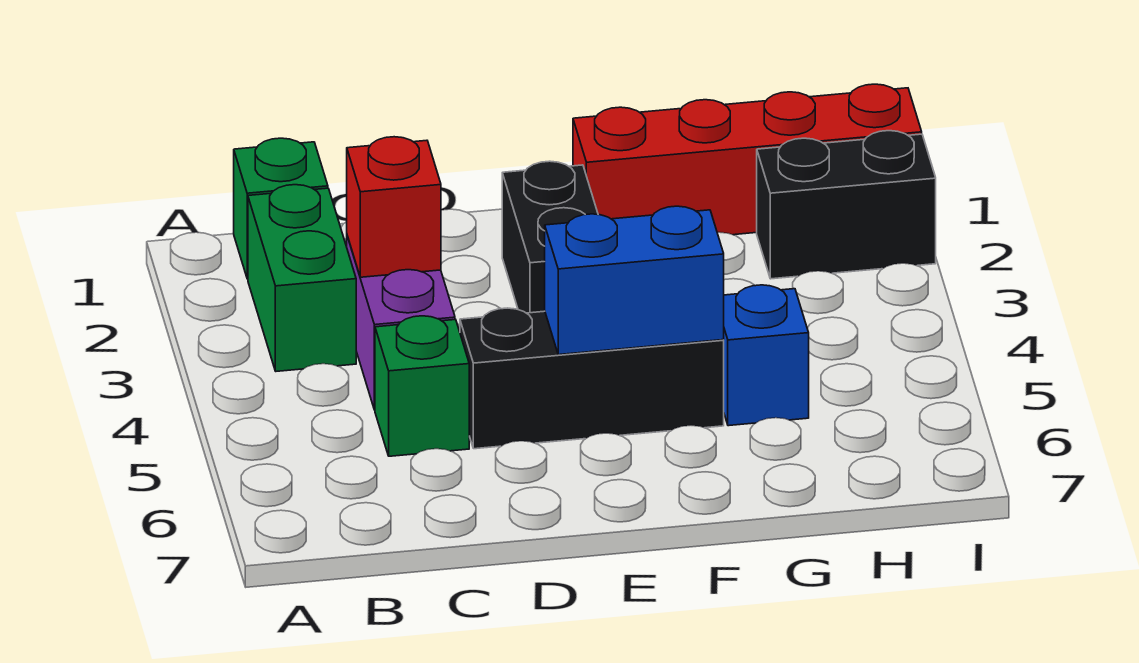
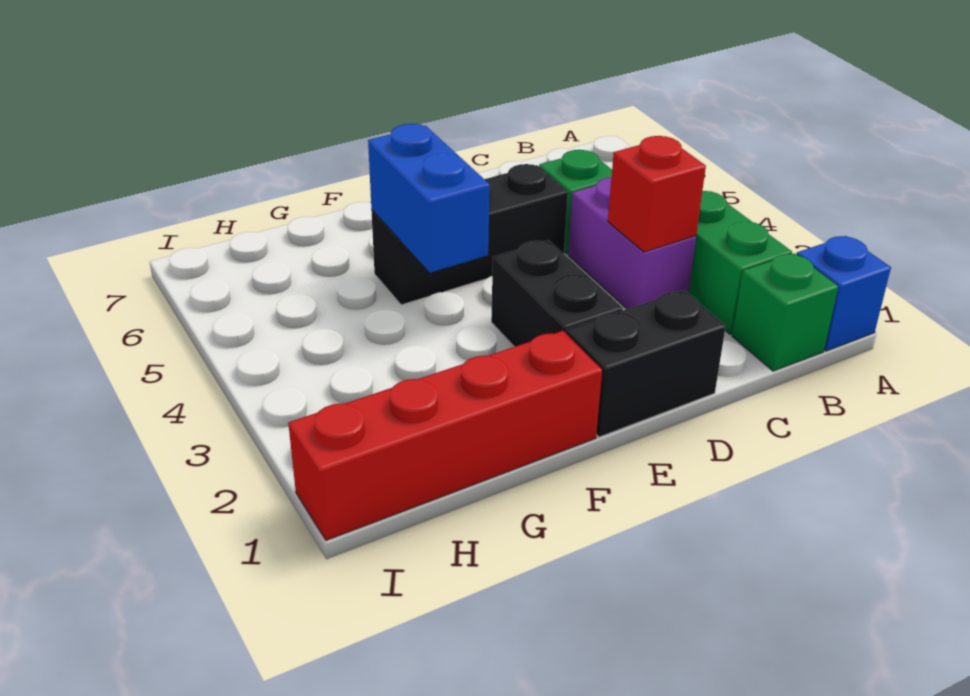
blue 1x2 brick [545,206,724,355] -> blue 1x2 brick turned to [368,124,490,273]
blue 1x1 brick [724,285,809,426] -> blue 1x1 brick moved to [796,236,891,351]
black 1x2 brick [757,131,936,279] -> black 1x2 brick moved to [566,290,726,437]

